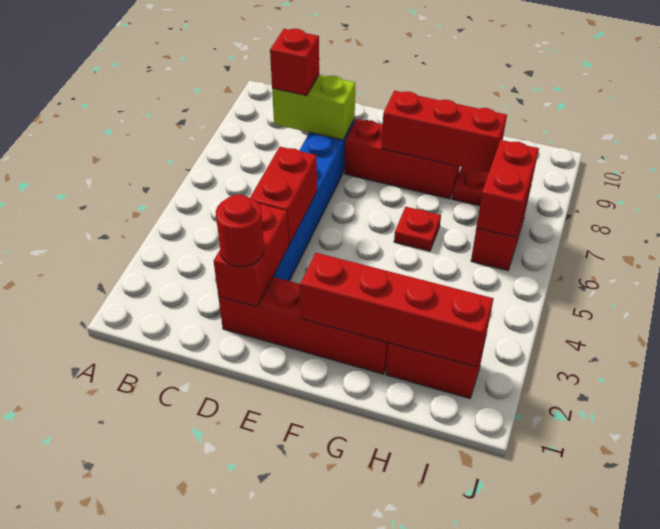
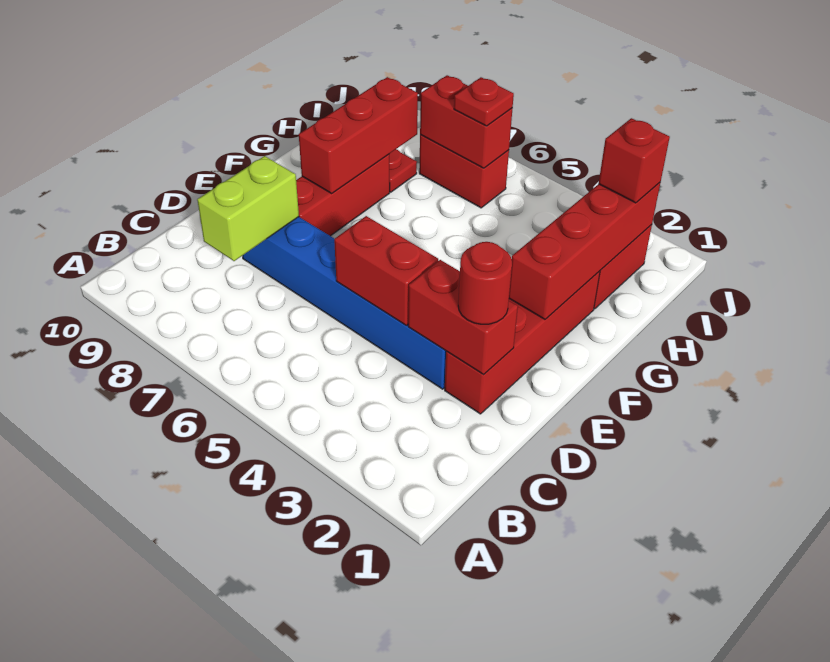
red 1x1 brick [270,29,319,96] -> red 1x1 brick moved to [599,118,670,203]
red 1x1 plate [394,207,441,251] -> red 1x1 plate moved to [454,77,514,126]

